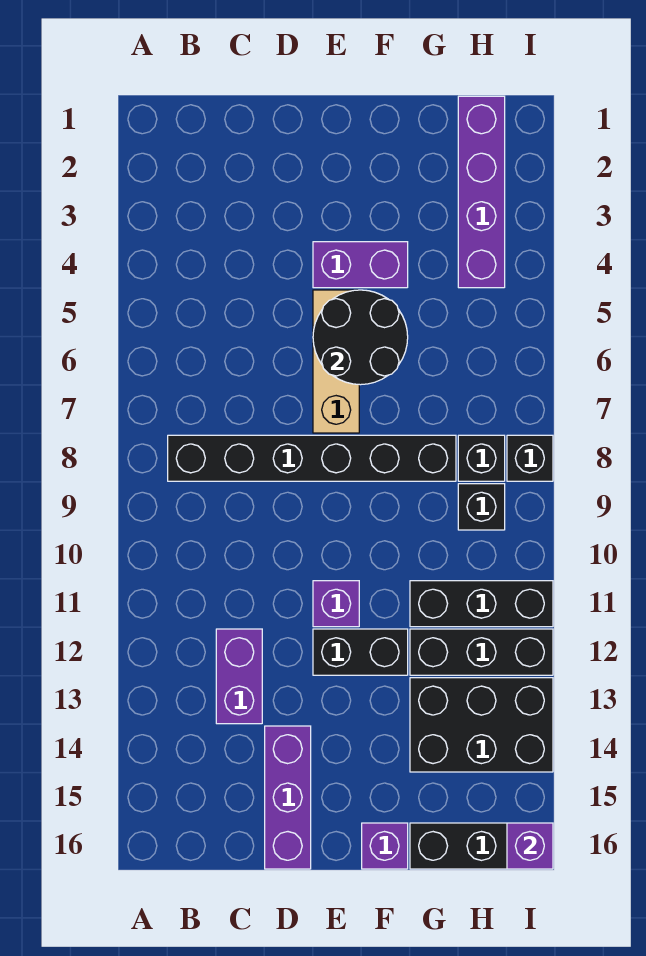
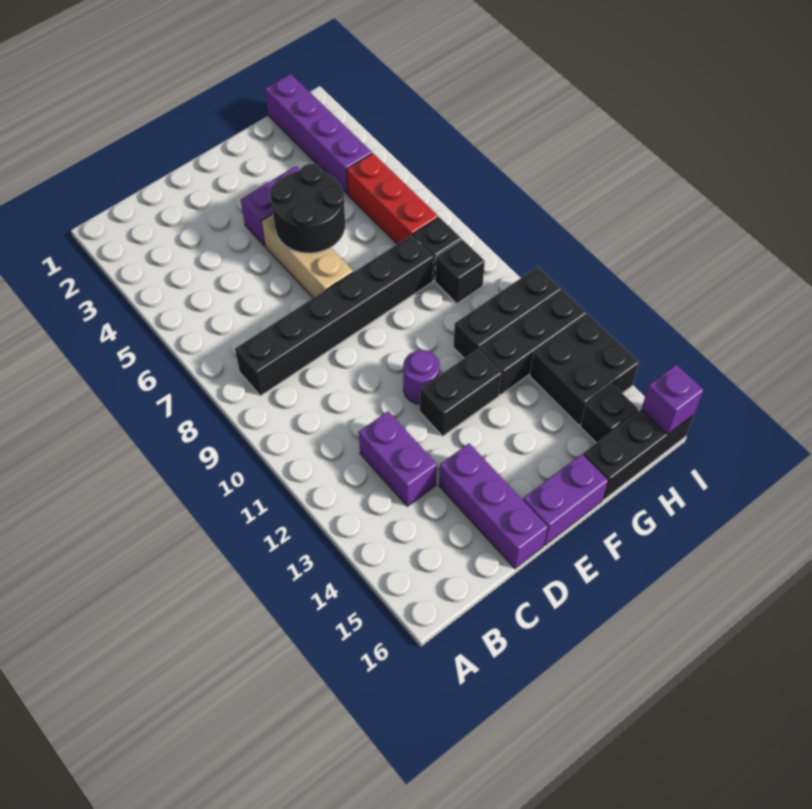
purple 1x1 brick [313,581,359,627] -> purple 1x1 round brick [403,350,440,404]
purple 1x1 brick [362,823,408,869] -> purple 1x2 brick [523,454,608,545]
black 2x3 brick [410,678,553,772] -> black 2x2 brick [530,314,639,425]
none -> red 1x3 brick [347,153,438,244]
black 1x1 brick [507,435,553,481] -> black 1x1 brick moved to [580,384,638,443]

